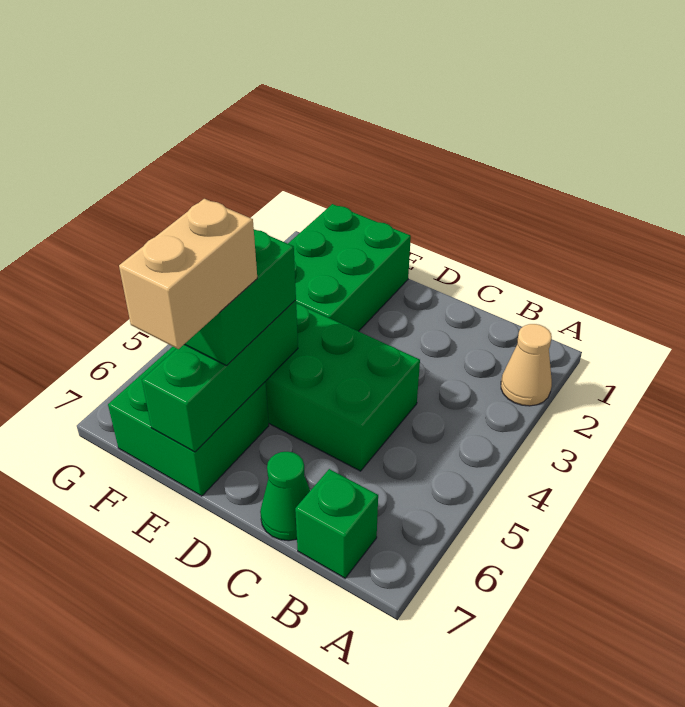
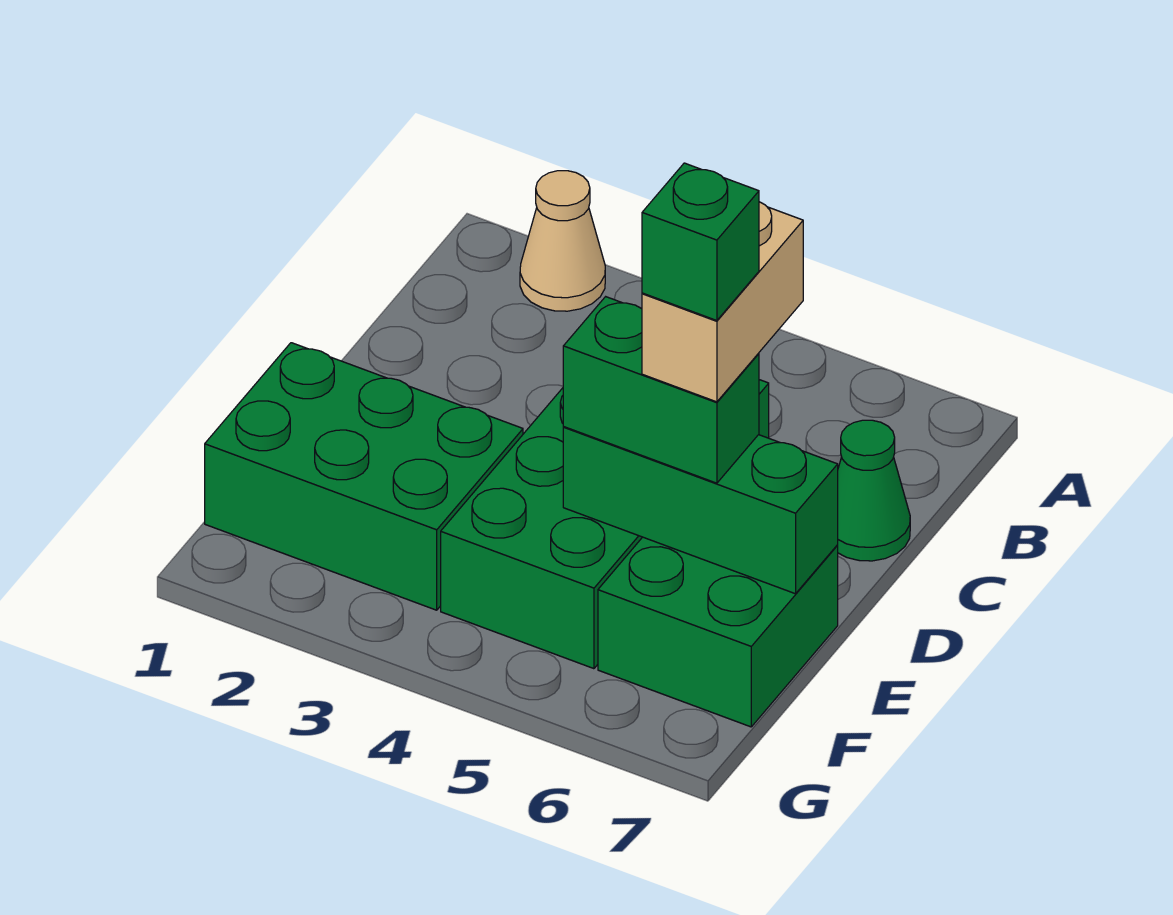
green 1x1 brick [295,469,378,578] -> green 1x1 brick moved to [642,163,759,321]
tan 1x2 brick [119,199,257,349] -> tan 1x2 brick turned to [642,202,803,402]

